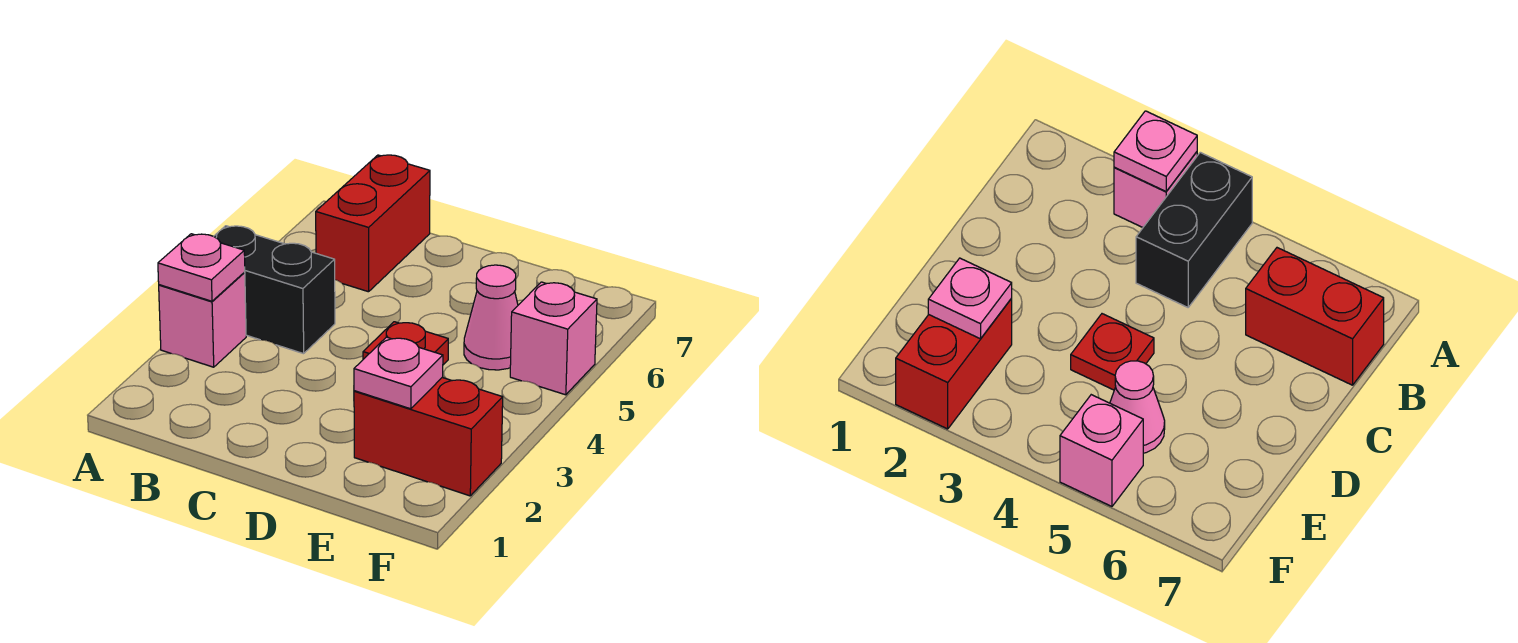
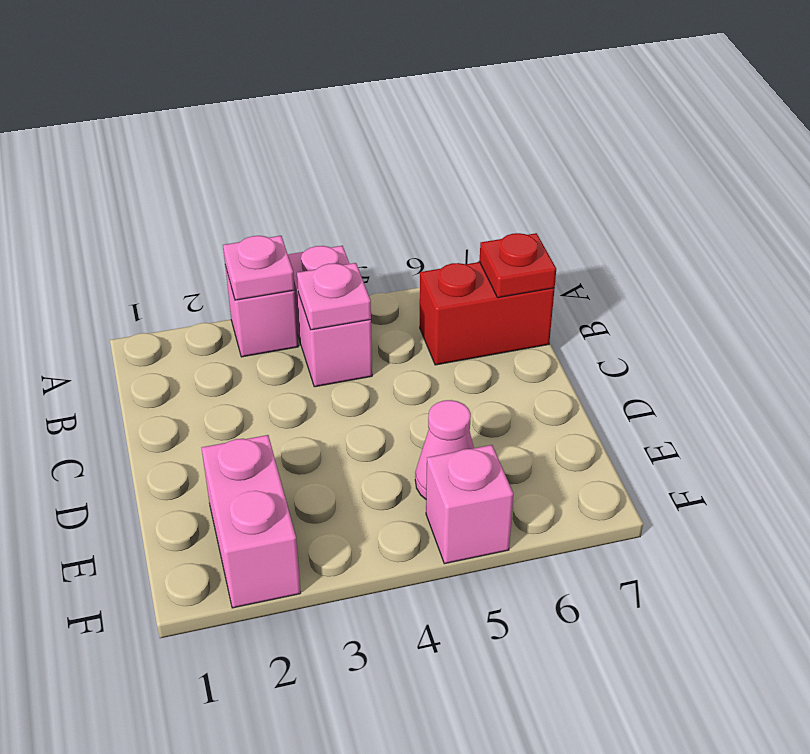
black 1x2 brick [214,226,335,354] -> pink 1x2 brick [288,246,372,387]
red 1x1 plate [363,322,448,365] -> red 1x1 plate moved to [480,233,556,298]
red 1x2 brick [354,378,503,496] -> pink 1x2 brick [202,435,301,608]
pink 1x1 plate [354,337,443,409] -> pink 1x1 plate moved to [297,263,371,330]

